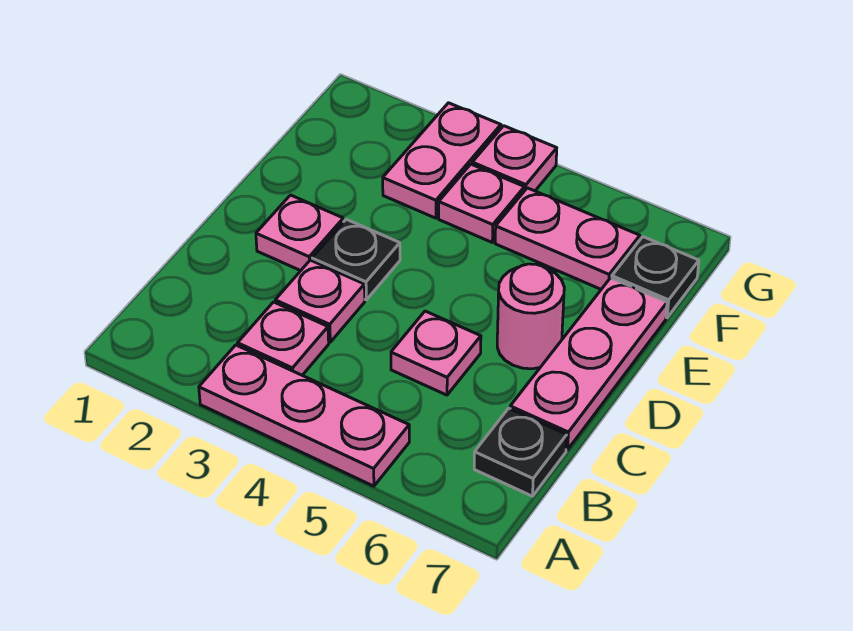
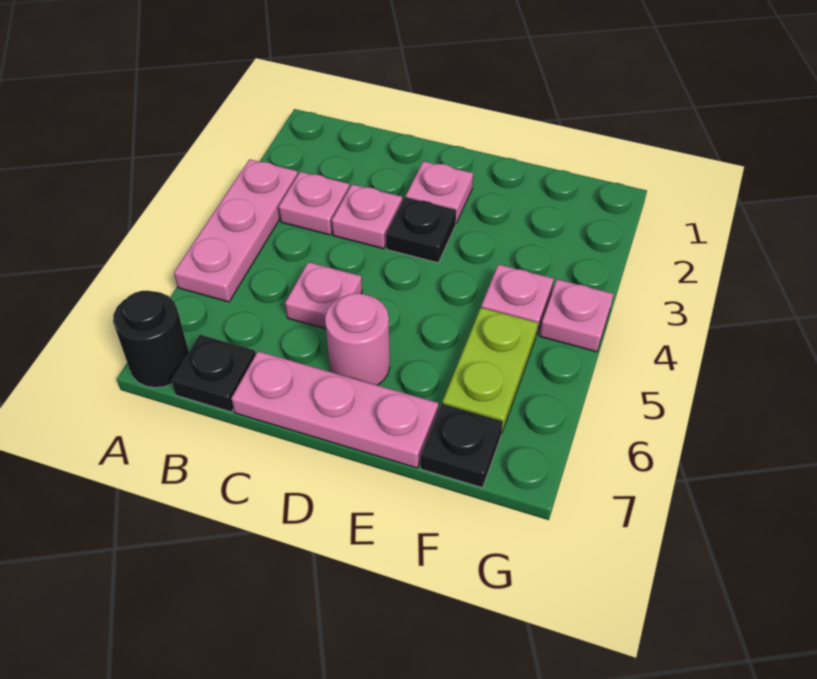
none -> black 1x1 round brick [113,291,189,388]
pink 1x2 plate [383,103,501,218] -> none
pink 1x2 plate [495,188,640,289] -> lime 1x2 plate [442,308,538,432]

